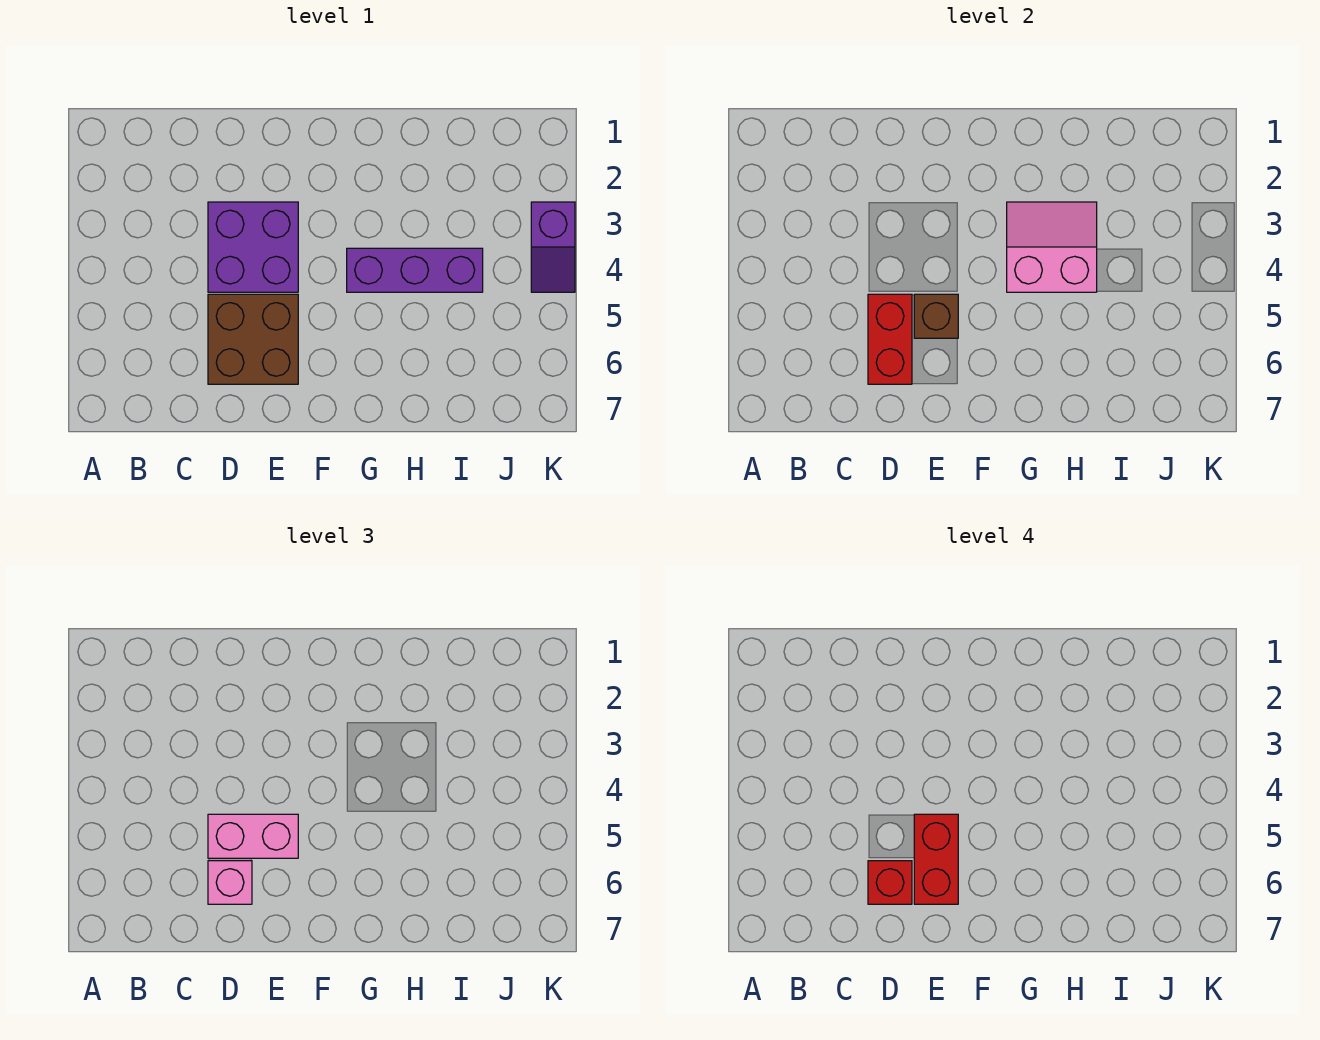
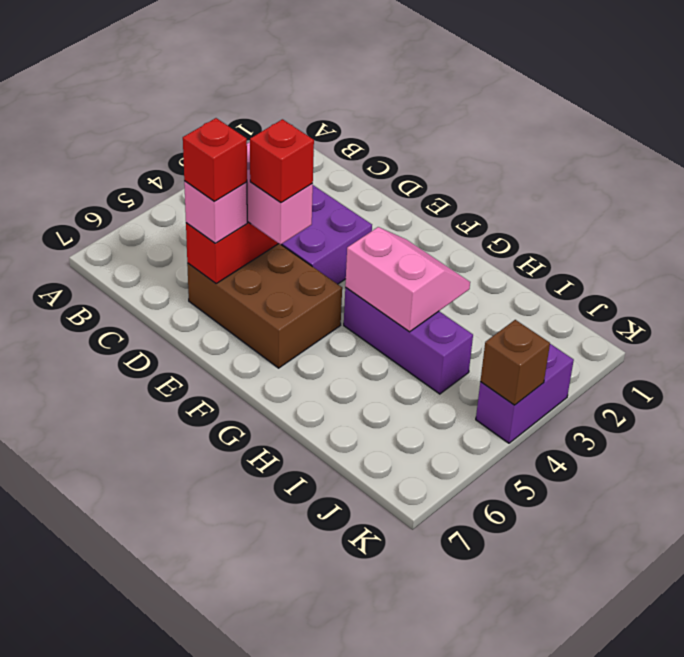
brown 2x2 brick [208,294,298,384] -> brown 2x3 brick [187,244,342,368]
brown 1x1 brick [914,294,958,338] -> brown 1x1 brick moved to [480,320,550,405]
red 1x2 brick [914,814,958,904] -> red 1x1 brick [250,119,314,203]
purple 1x2 slope [531,202,575,292] -> purple 1x2 brick [476,344,574,443]

